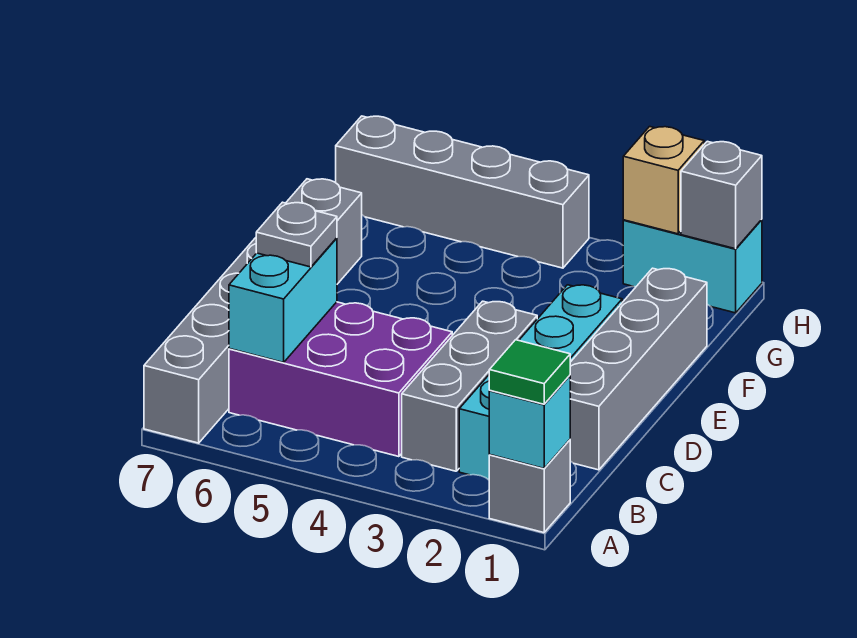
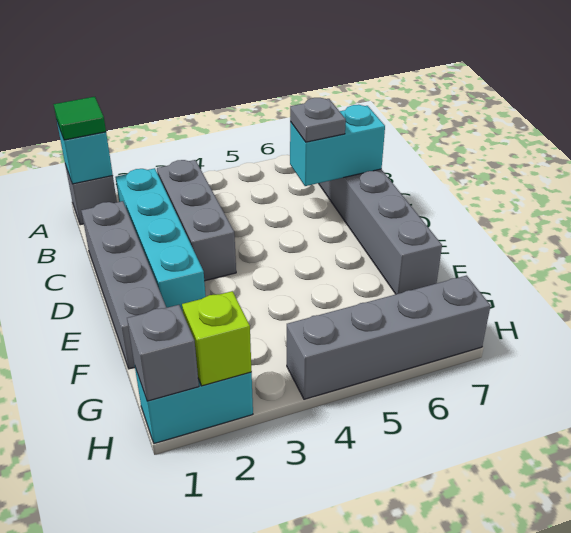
purple 2x3 brick [229,302,452,457] -> none
cyan 1x2 brick [229,238,337,363] -> cyan 1x2 brick turned to [290,105,385,186]
tan 1x1 brick [623,127,704,234] -> lime 1x1 brick [182,291,252,386]

